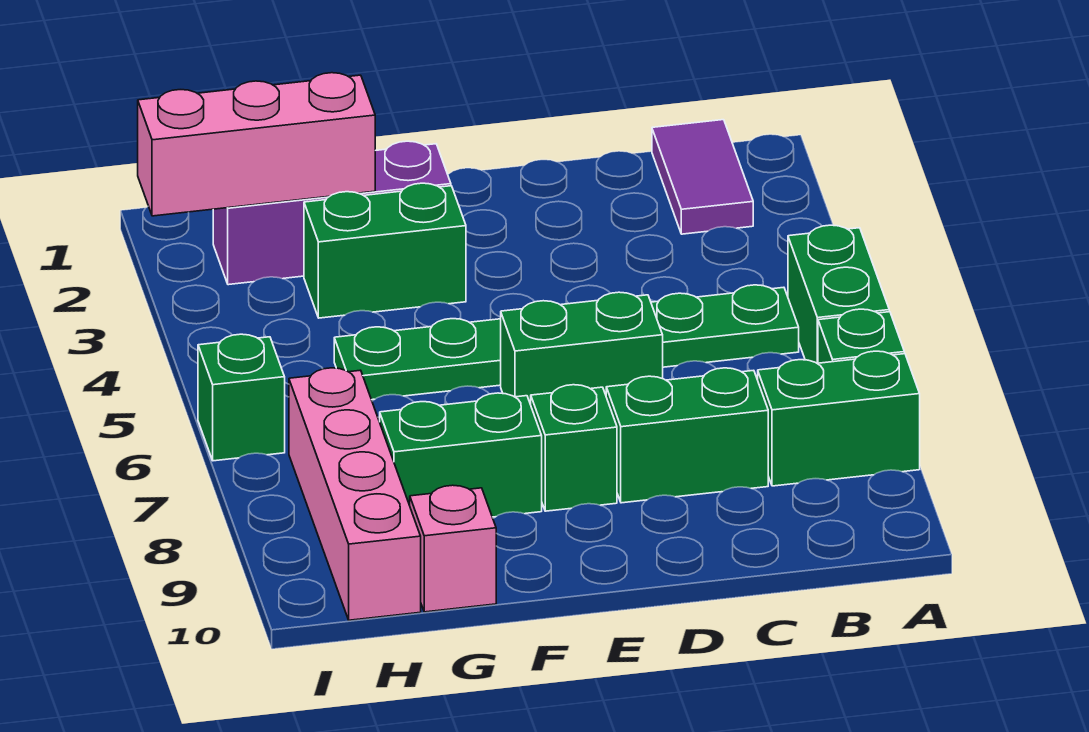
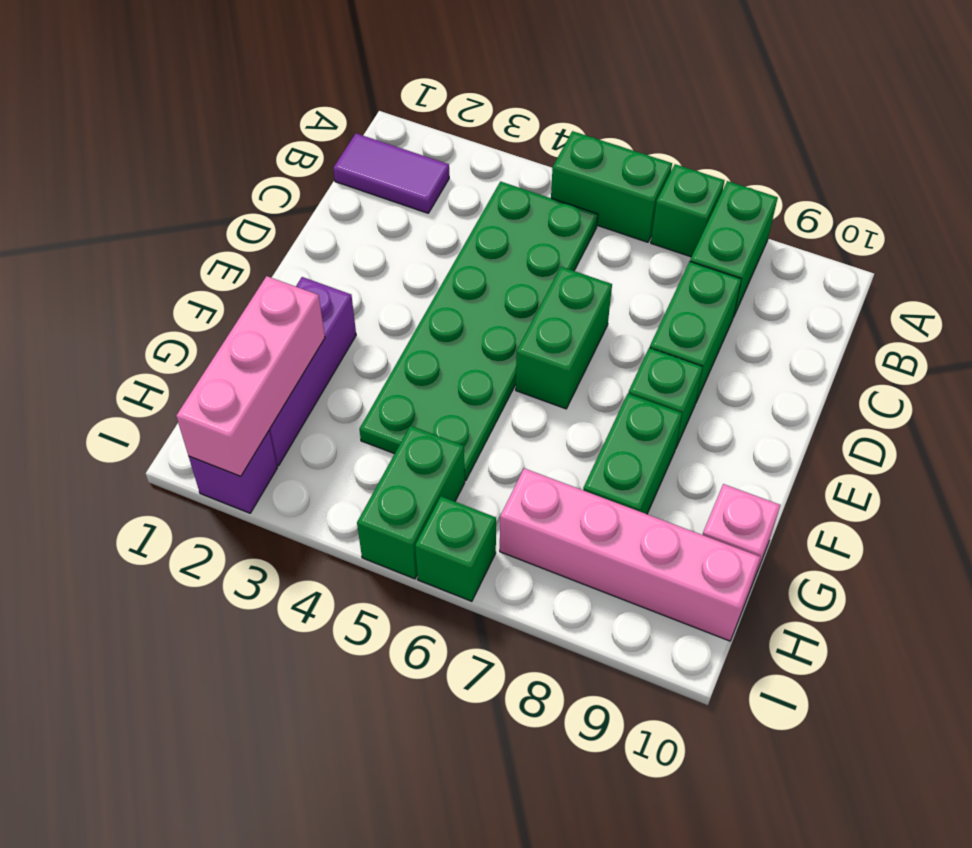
green 1x6 plate [334,285,799,400] -> green 2x6 plate [359,182,598,481]
green 1x2 brick [304,183,466,318] -> green 1x2 brick moved to [357,426,465,579]
none -> purple 1x1 brick [189,431,277,513]

